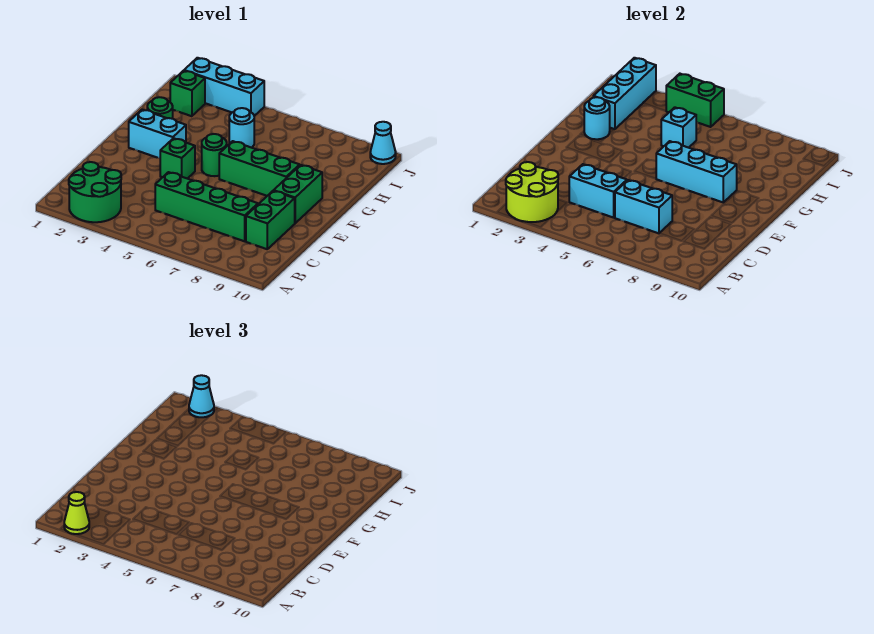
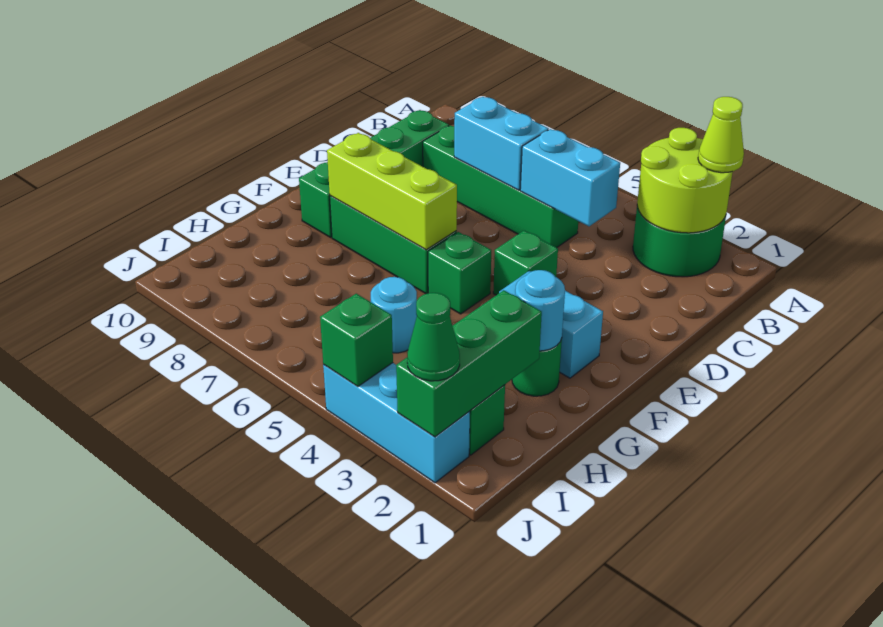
green 1x1 round brick [202,134,227,176] -> green 1x1 brick [428,232,491,314]
cyan 1x3 brick [656,141,737,202] -> lime 1x3 brick [327,133,457,250]
cyan 1x3 brick [593,58,656,129] -> green 1x3 brick [396,290,542,437]
cyan 1x1 brick [661,107,696,148] -> none
cyan 1x1 cone [189,375,214,417] -> green 1x1 cone [407,293,460,381]
green 1x2 brick [666,74,724,127] -> green 1x1 brick [320,294,393,386]
cyan 1x1 cone [370,122,396,164] -> none

